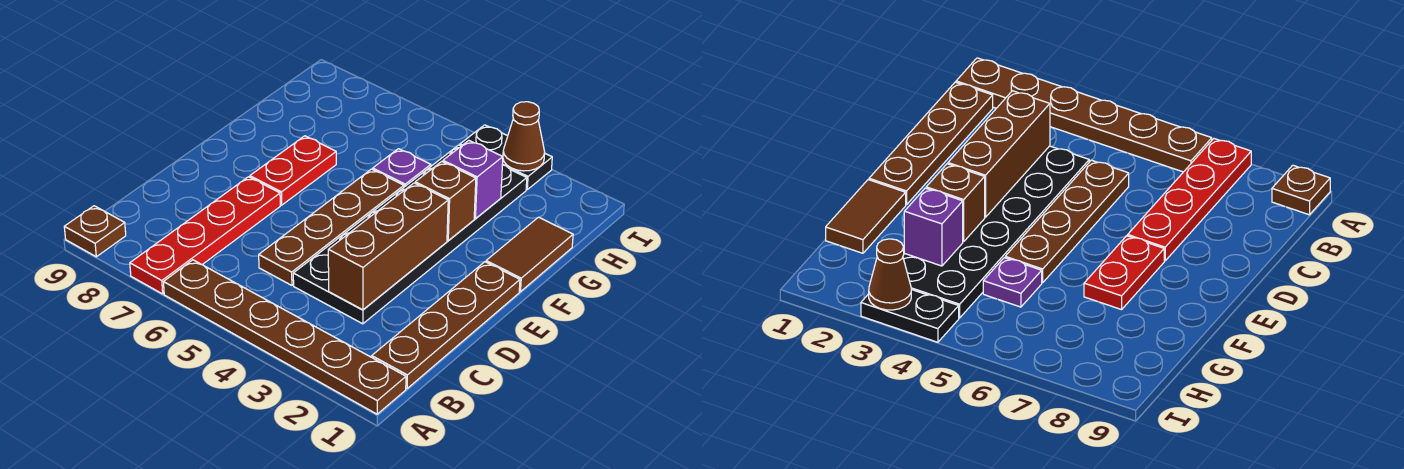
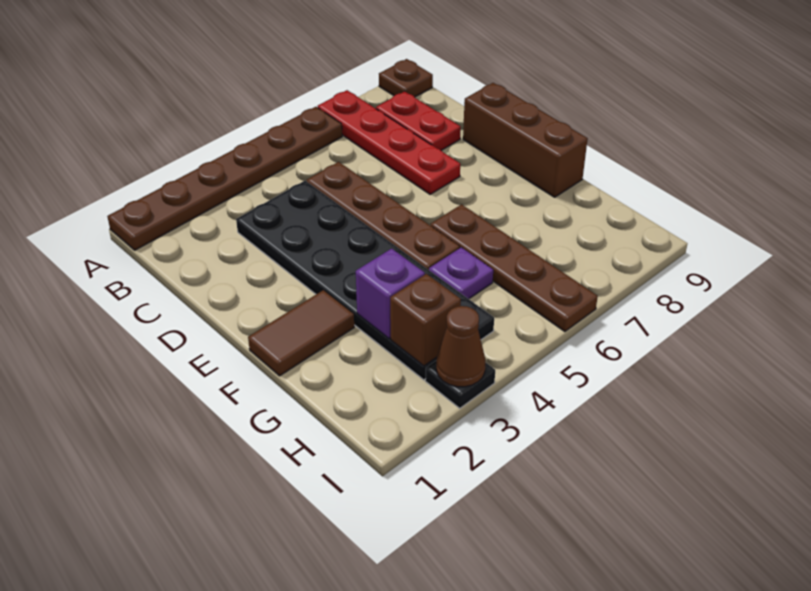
brown 1x4 plate [372,262,520,388] -> brown 1x4 plate moved to [430,204,598,332]
brown 1x3 brick [328,183,448,310] -> brown 1x3 brick moved to [463,83,588,197]
red 1x2 plate [250,136,336,205] -> red 1x2 plate moved to [376,91,461,151]
brown 1x2 tile [486,217,573,292] -> brown 1x2 tile turned to [248,290,354,376]
brown 1x1 brick [415,161,476,241] -> brown 1x1 brick moved to [390,274,461,366]
black 1x2 plate [460,125,552,189] -> black 1x1 plate [425,361,495,408]

